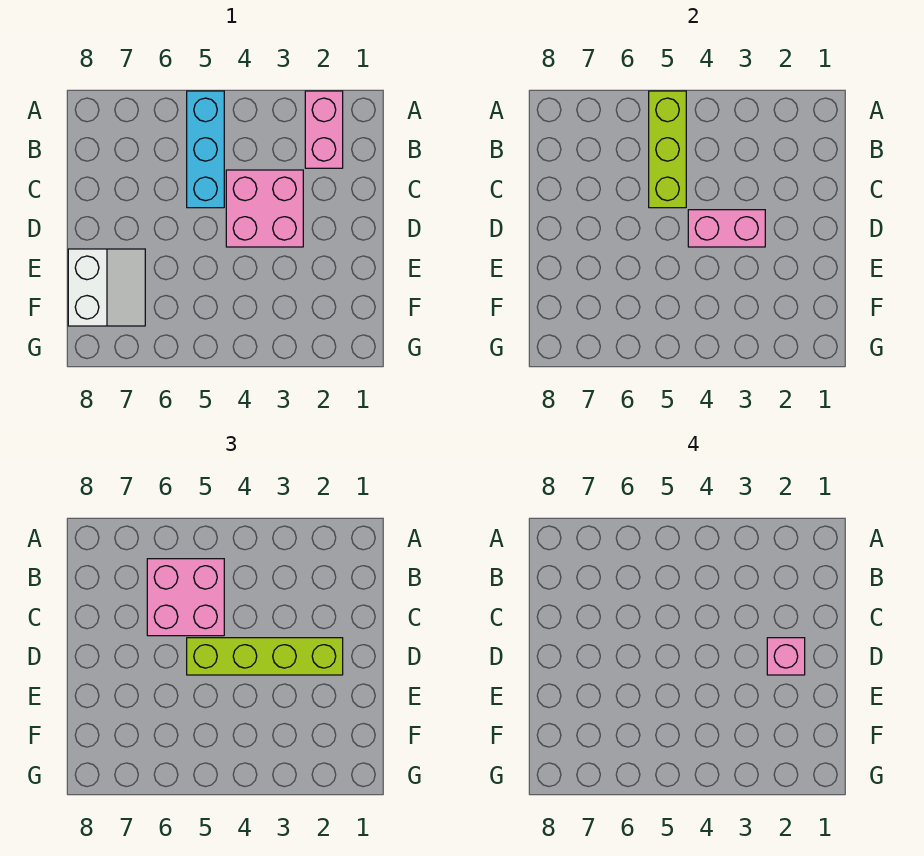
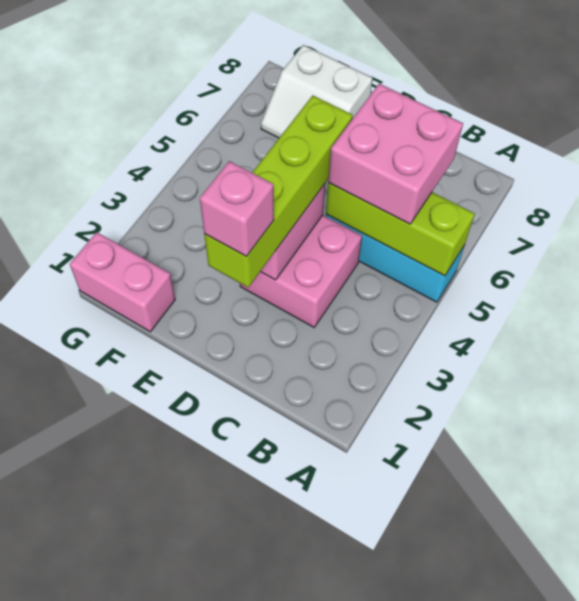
pink 1x2 brick [305,91,343,168] -> pink 1x2 brick moved to [70,232,175,332]

